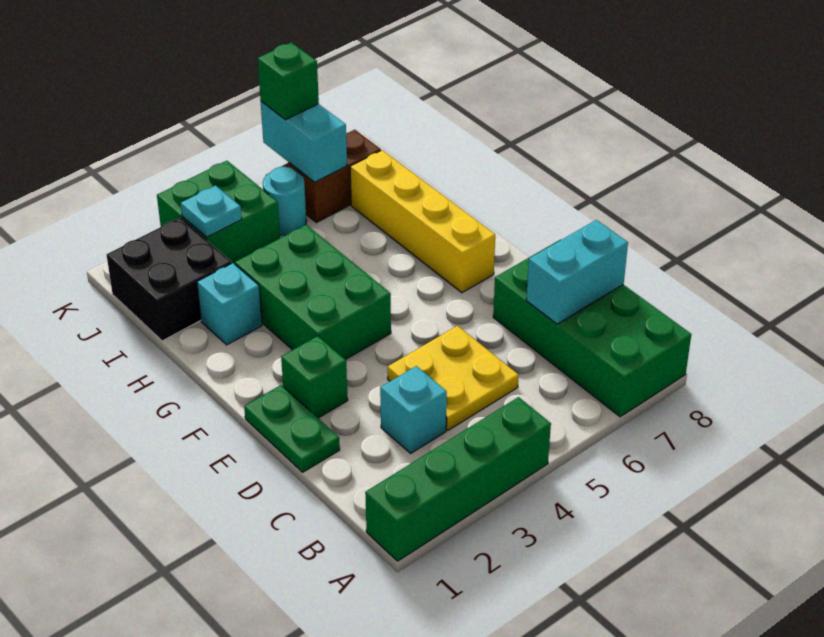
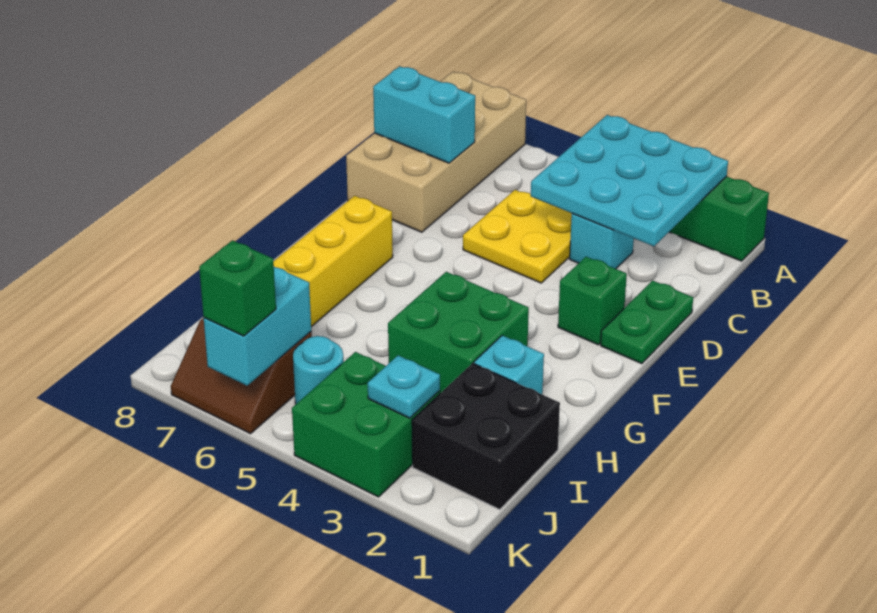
none -> cyan 3x3 plate [531,115,728,246]
green 2x4 brick [493,240,691,417] -> tan 2x4 brick [346,72,526,232]
green 2x3 brick [235,225,391,360] -> green 2x2 brick [388,272,529,393]

